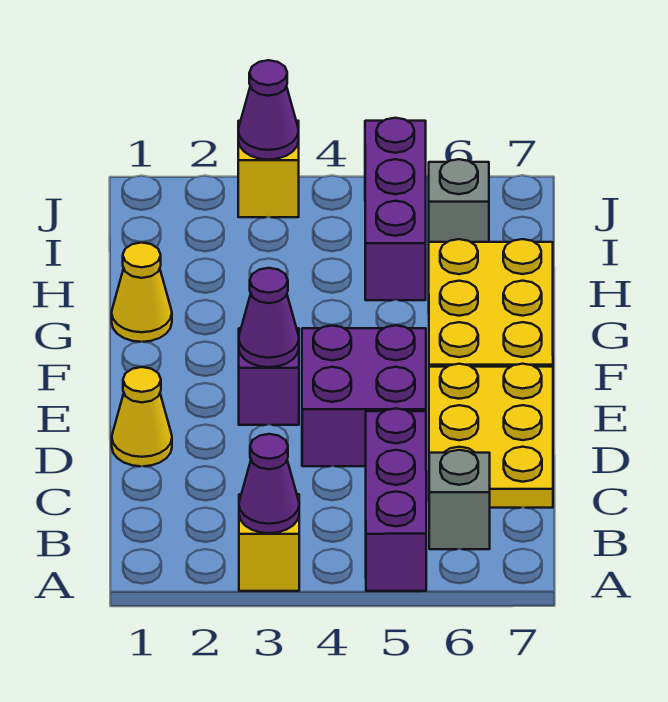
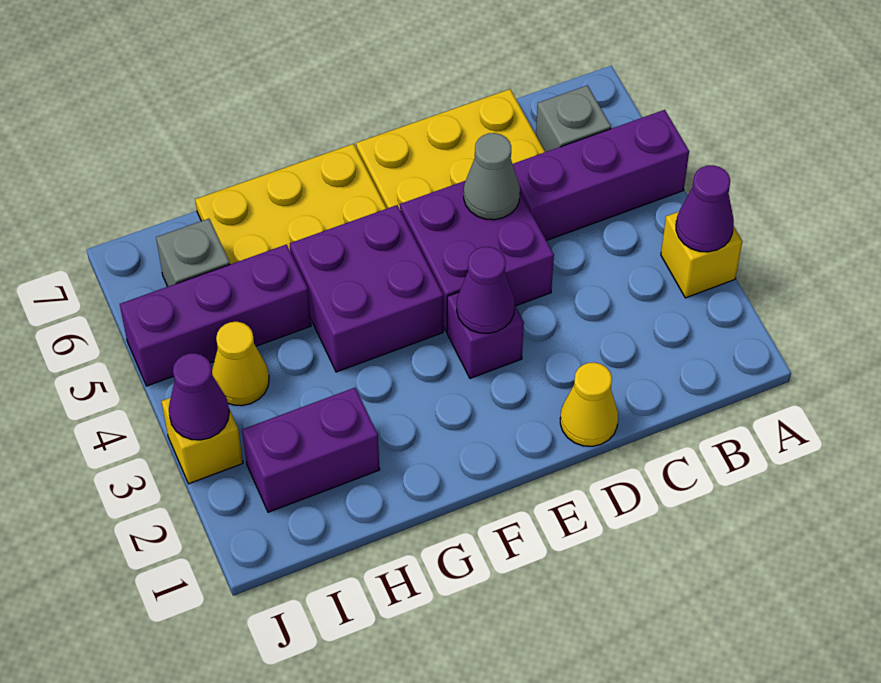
none -> grey 1x1 cone [464,133,520,220]
none -> purple 2x2 brick [290,205,443,372]
yellow 1x1 cone [112,243,172,342] -> yellow 1x1 cone moved to [212,322,269,406]
none -> purple 1x2 brick [242,388,380,512]

